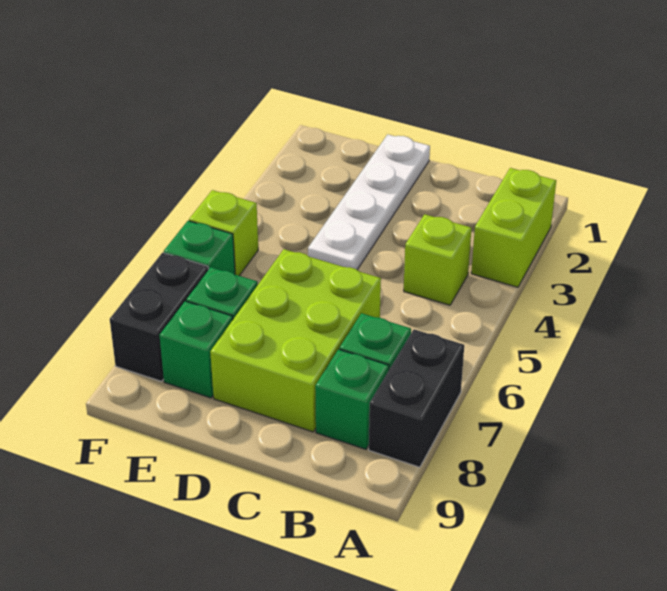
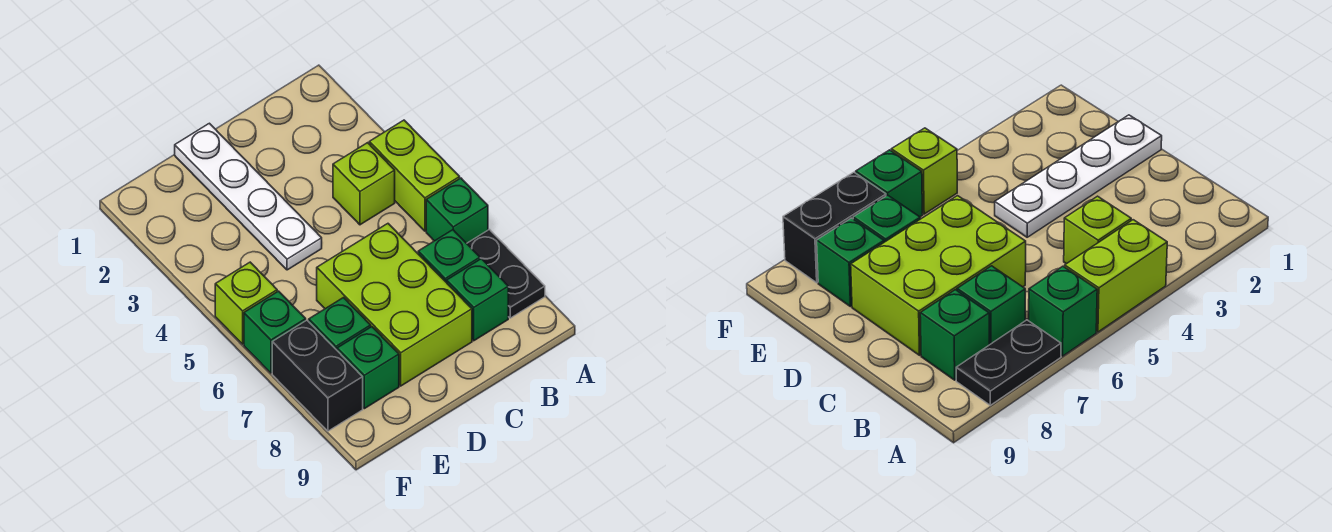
lime 1x2 brick [471,168,556,287] -> lime 1x2 brick moved to [369,120,460,231]
none -> green 1x1 brick [426,178,488,243]
black 1x2 brick [369,329,464,467] -> black 1x2 plate [467,230,545,318]

